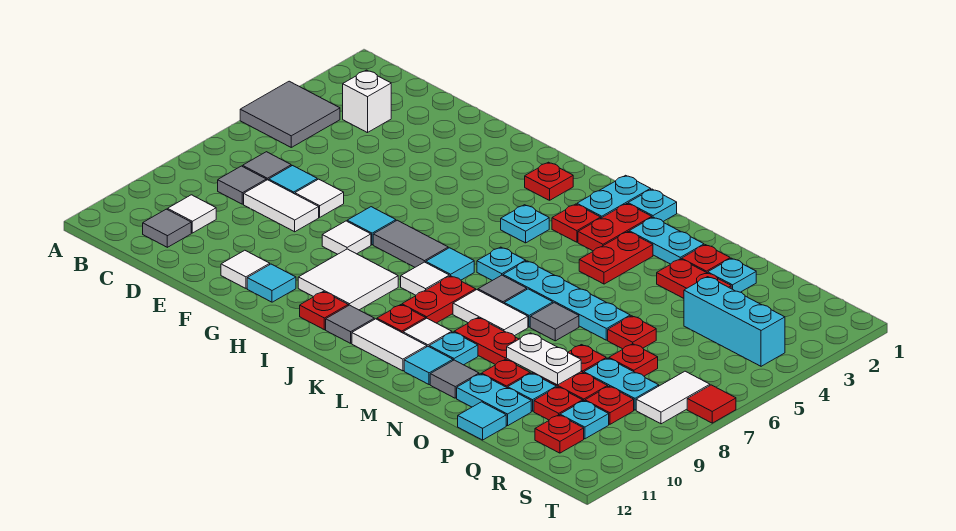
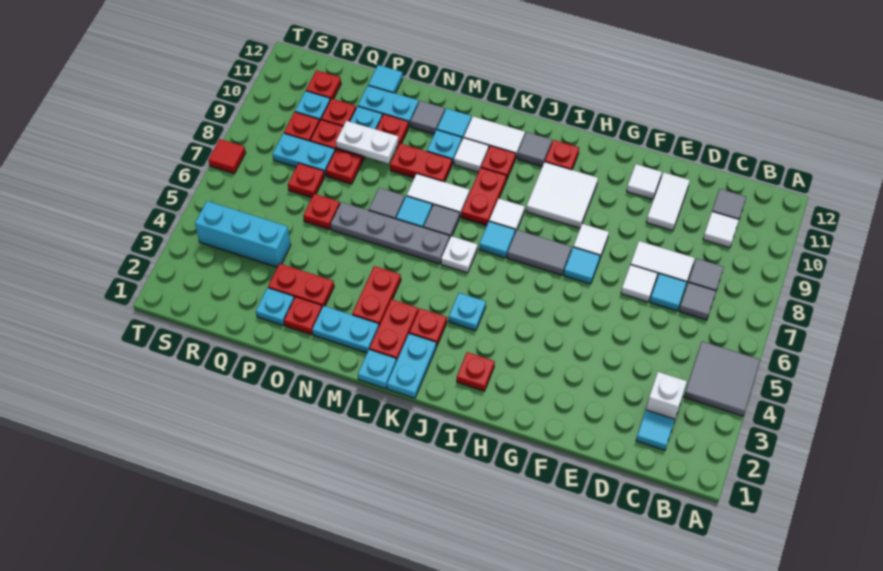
cyan 1x1 tile [247,264,296,302] -> cyan 1x1 tile moved to [636,410,675,450]
cyan 1x1 plate [477,247,526,281] -> white 1x1 plate [441,236,478,273]
cyan 1x4 plate [503,261,630,340] -> grey 1x4 plate [330,202,450,264]
white 1x2 tile [636,371,710,424] -> white 1x2 tile moved to [646,172,690,231]

